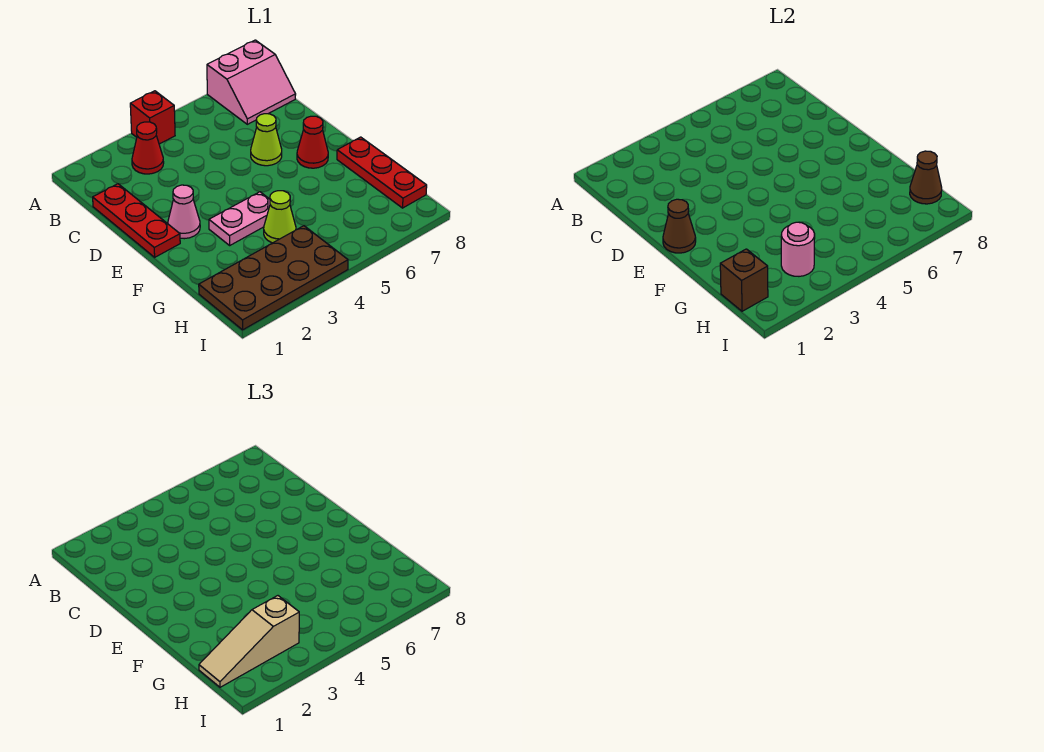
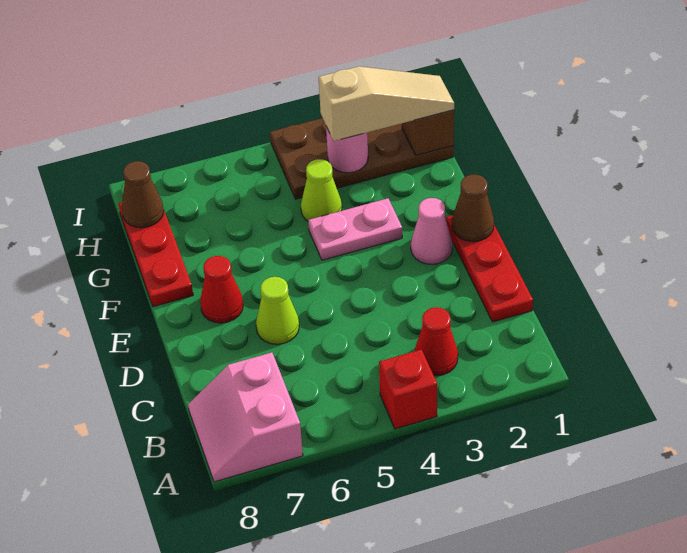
pink 2x2 slope [207,40,296,124] -> pink 2x2 slope turned to [188,353,303,482]

